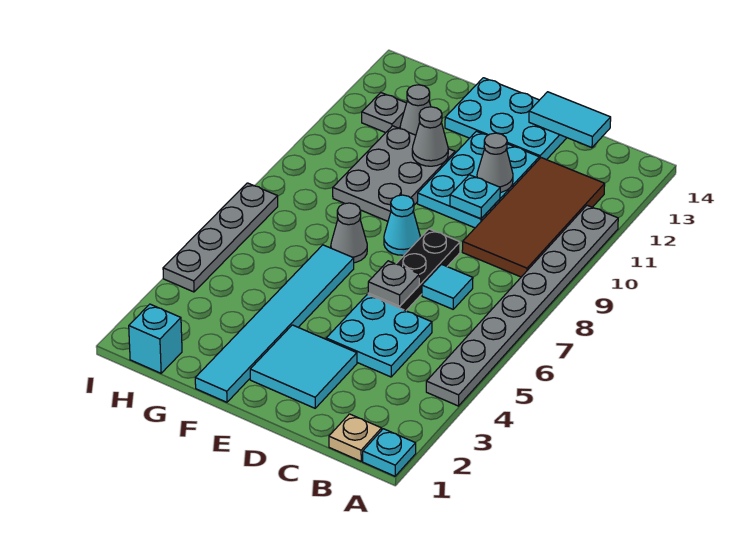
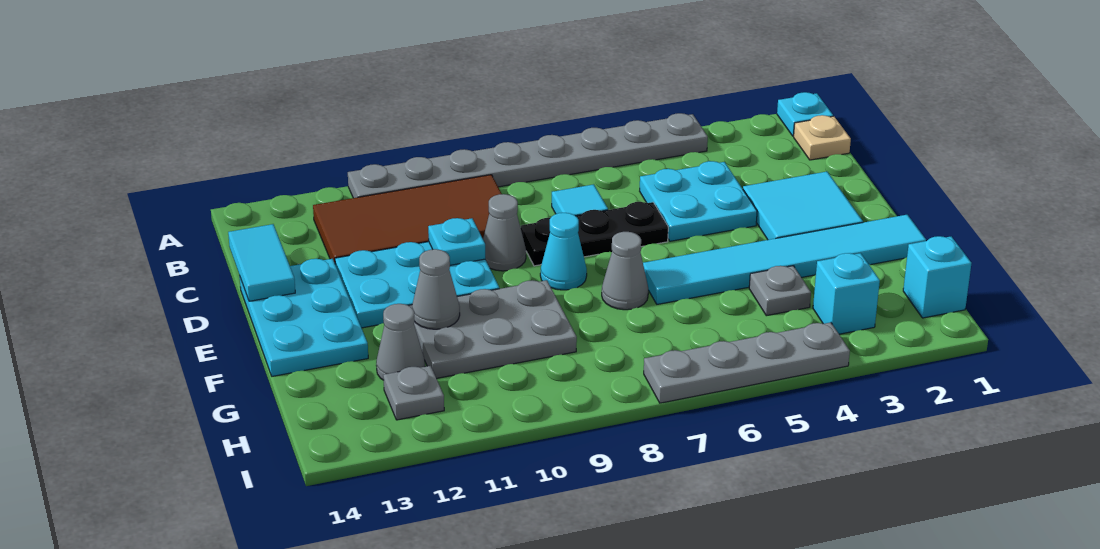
grey 1x1 plate [368,261,419,306] -> grey 1x1 plate moved to [749,266,811,316]
grey 1x1 cone [477,133,513,192] -> grey 1x1 cone moved to [483,194,526,271]
none -> cyan 1x1 brick [813,253,880,334]

